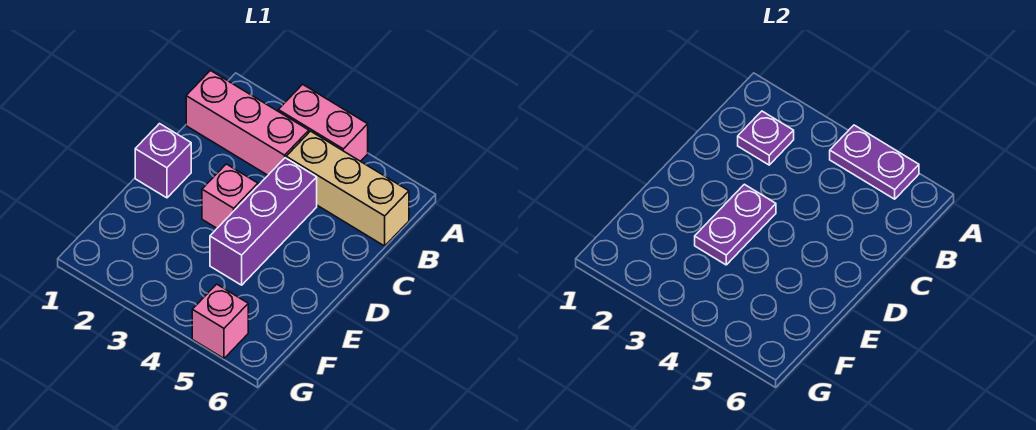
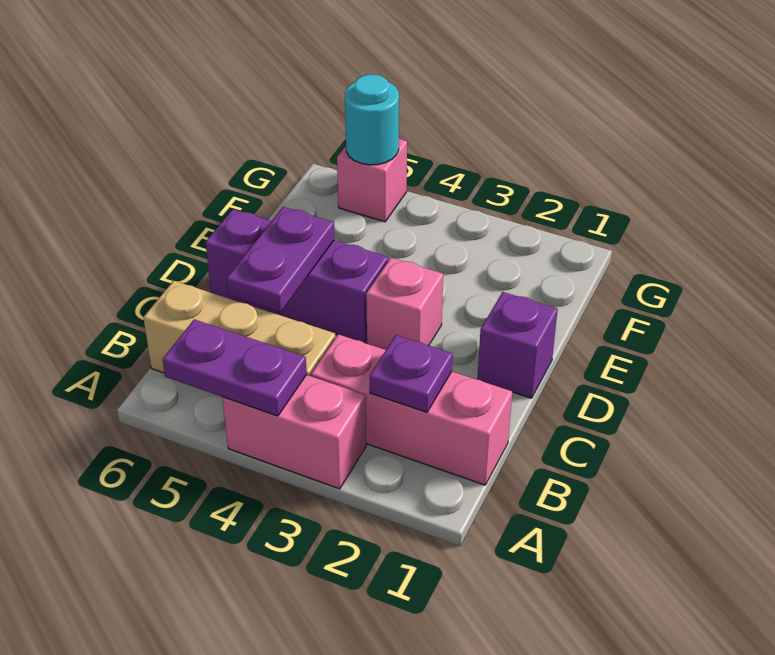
purple 1x3 brick [210,158,317,285] -> purple 1x3 brick turned to [205,209,388,343]
purple 1x2 plate [695,184,776,265] -> purple 1x2 plate moved to [227,207,334,312]
none -> cyan 1x1 round brick [345,74,399,165]

